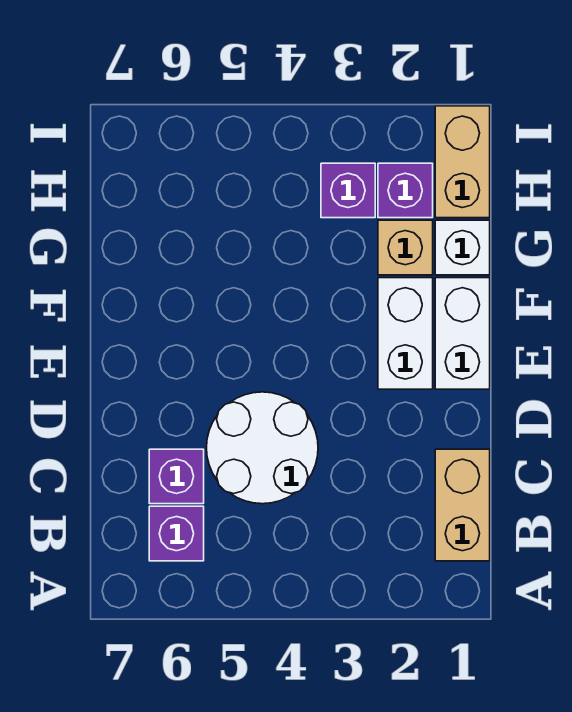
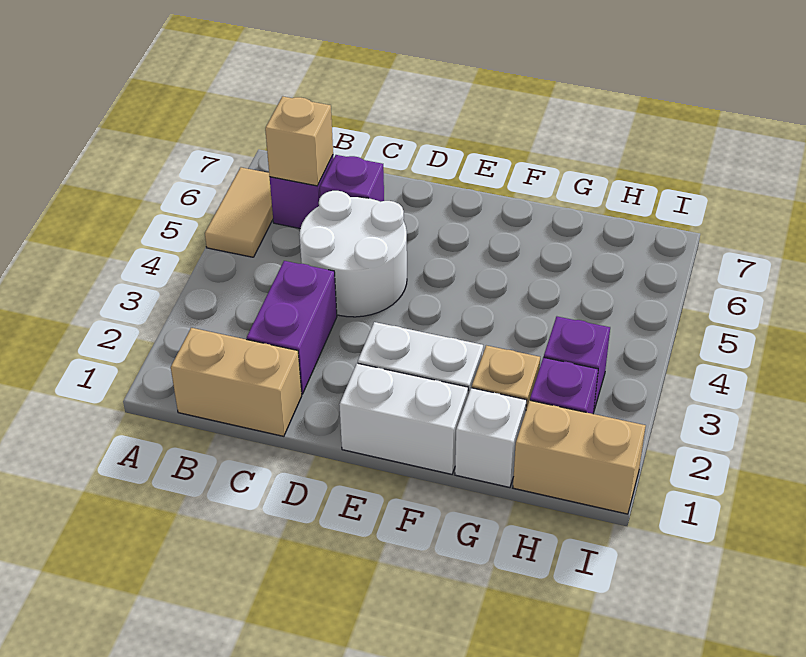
none -> tan 1x2 tile [205,167,273,257]
none -> tan 1x1 brick [265,96,333,186]
none -> purple 1x2 brick [247,261,337,394]

